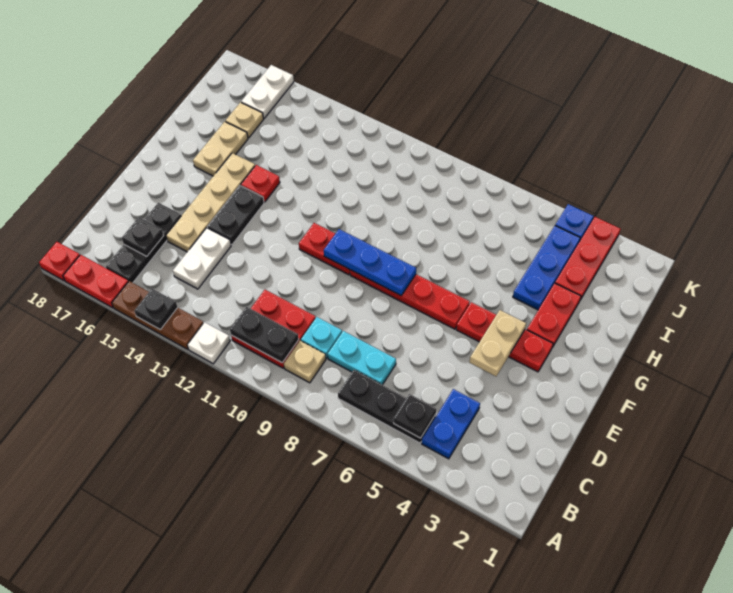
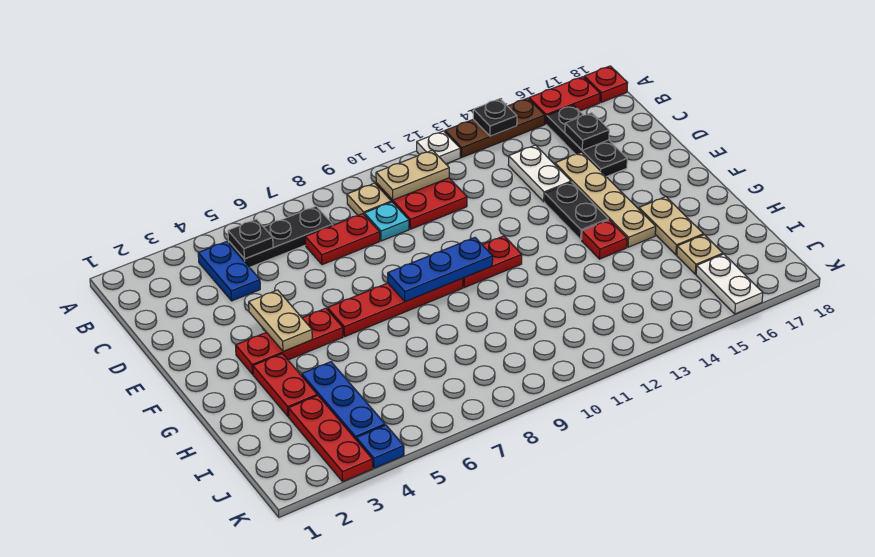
black 1x2 plate [230,306,299,363] -> tan 1x2 plate [376,150,449,200]
cyan 1x2 plate [328,331,396,385] -> red 1x2 plate [305,214,380,265]

